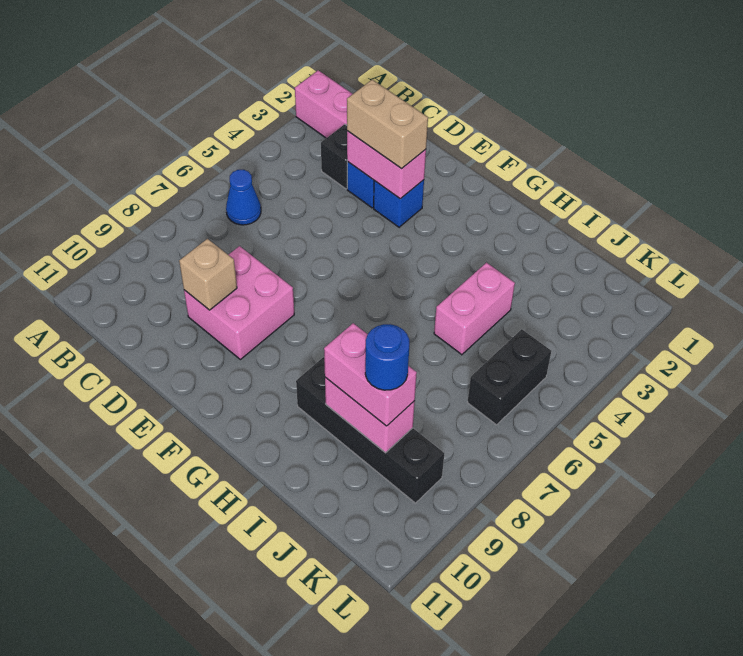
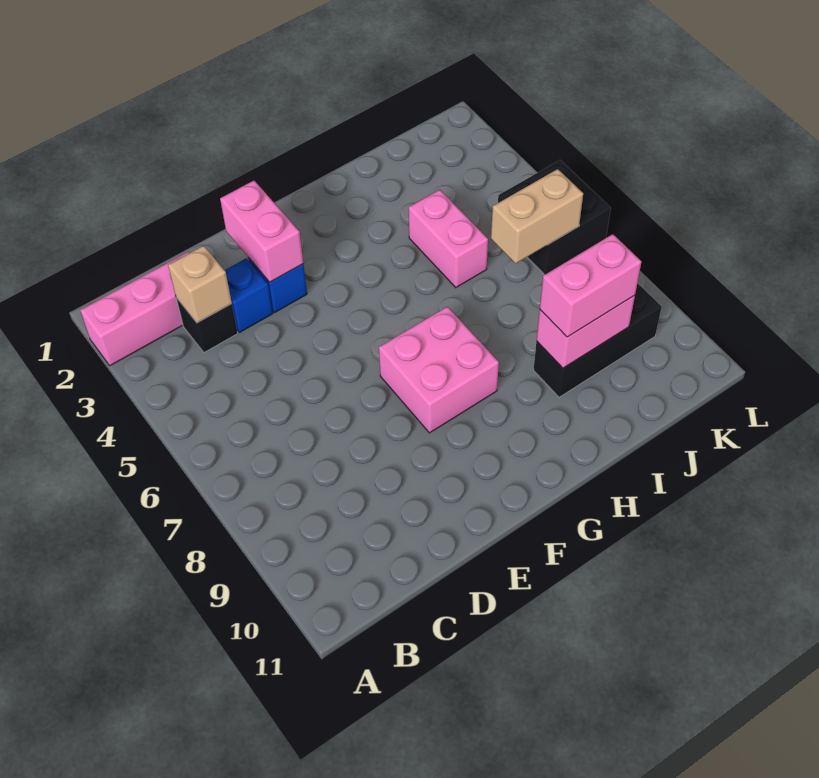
blue 1x1 cone [226,170,261,225] -> none
pink 1x2 brick [347,131,426,199] -> pink 1x2 brick turned to [220,181,303,282]
tan 1x2 brick [347,80,428,169] -> tan 1x2 brick moved to [491,169,583,263]
pink 2x2 brick [184,246,294,360] -> pink 2x2 brick moved to [379,307,499,433]
tan 1x1 brick [179,239,237,310] -> tan 1x1 brick moved to [168,246,232,323]
black 1x4 brick [296,357,444,503] -> black 1x3 brick [534,283,662,397]
blue 1x1 round brick [365,324,409,390] -> none
black 1x2 brick [467,329,551,425] -> black 2x2 brick [498,160,611,275]

